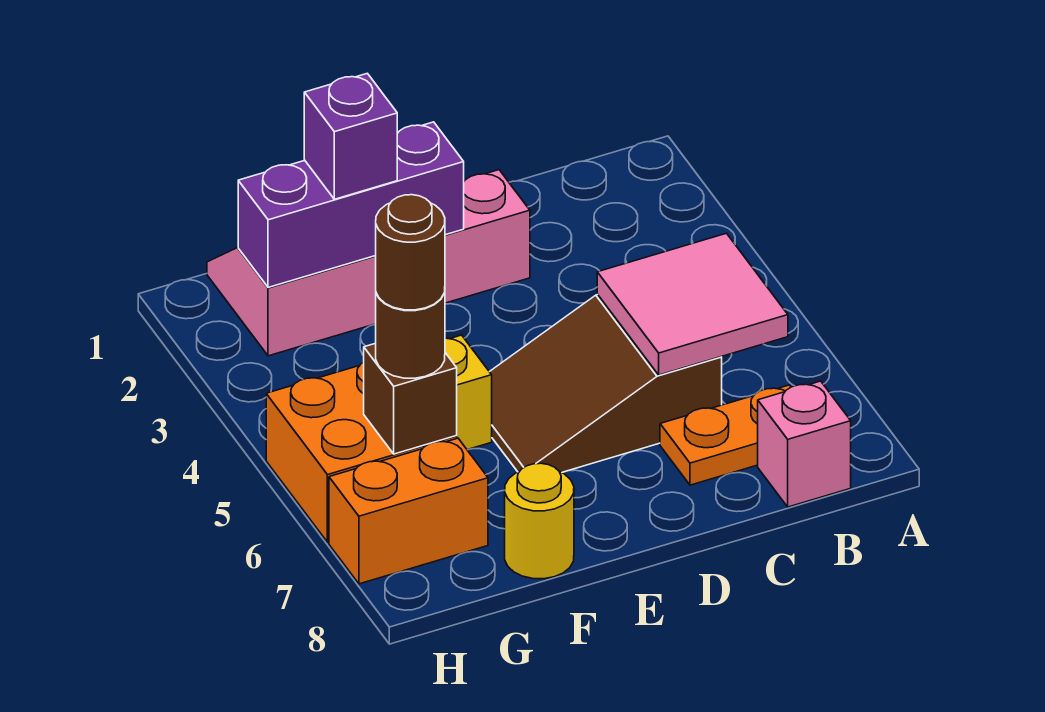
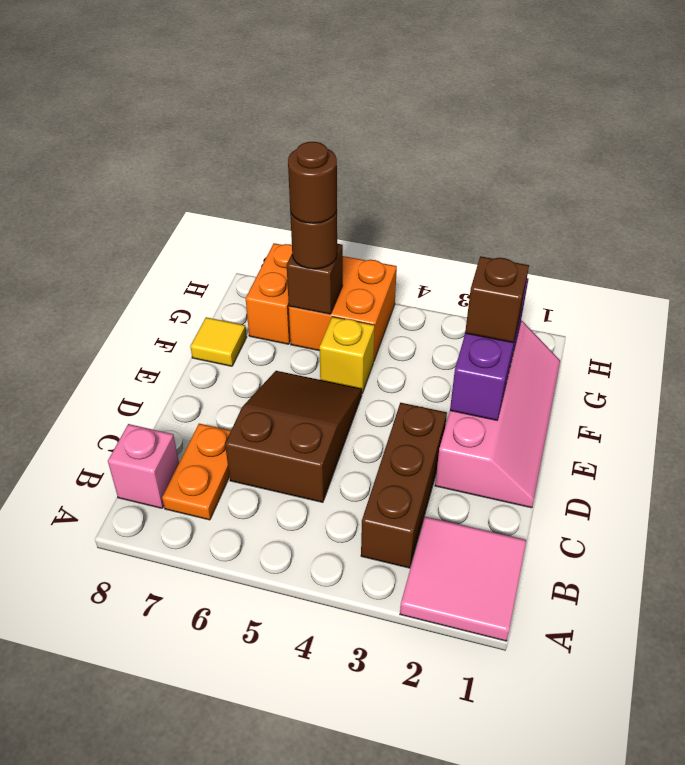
none -> brown 1x3 brick [361,403,447,568]
pink 2x2 tile [597,233,788,375] -> pink 2x2 tile moved to [400,517,526,641]
purple 1x1 brick [304,73,397,199] -> brown 1x1 brick [465,256,529,343]
yellow 1x1 round brick [505,463,574,579] -> yellow 1x1 tile [190,317,246,366]

